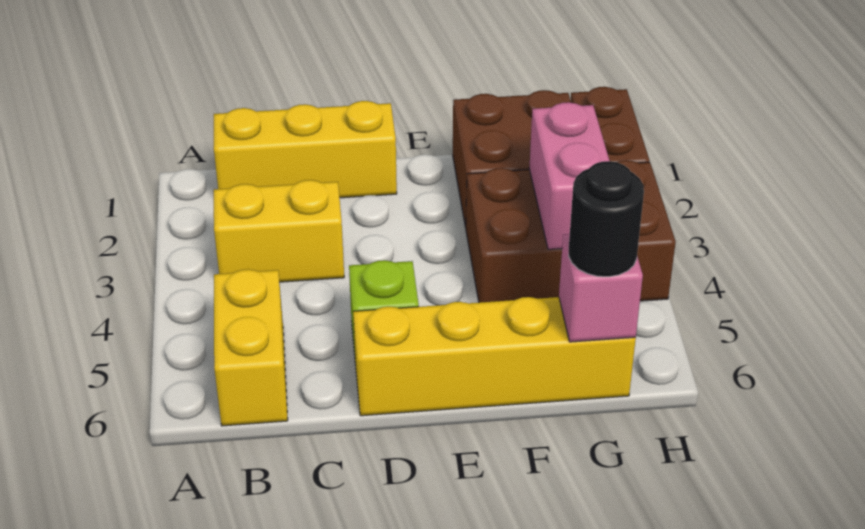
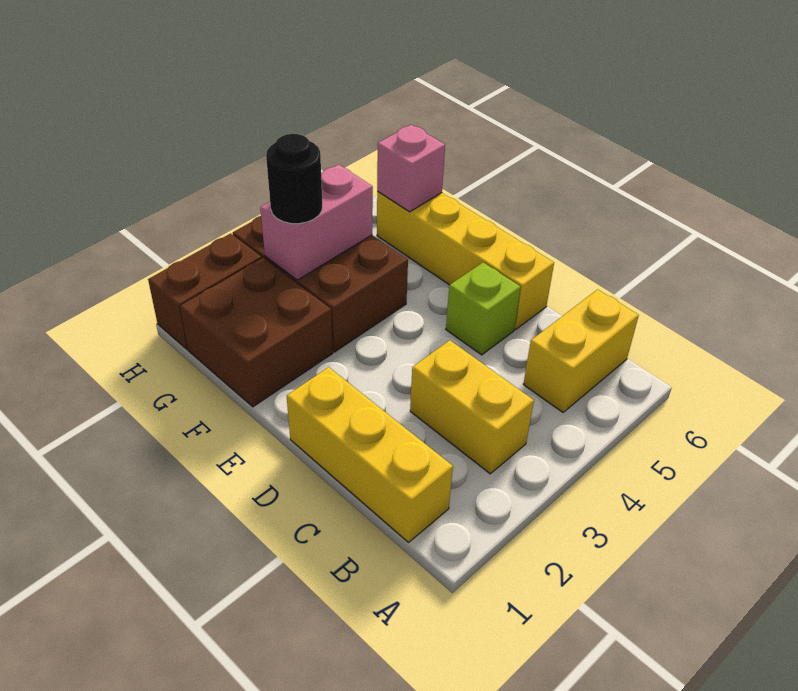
black 1x1 round brick [569,161,644,277] -> black 1x1 round brick moved to [266,134,323,224]

